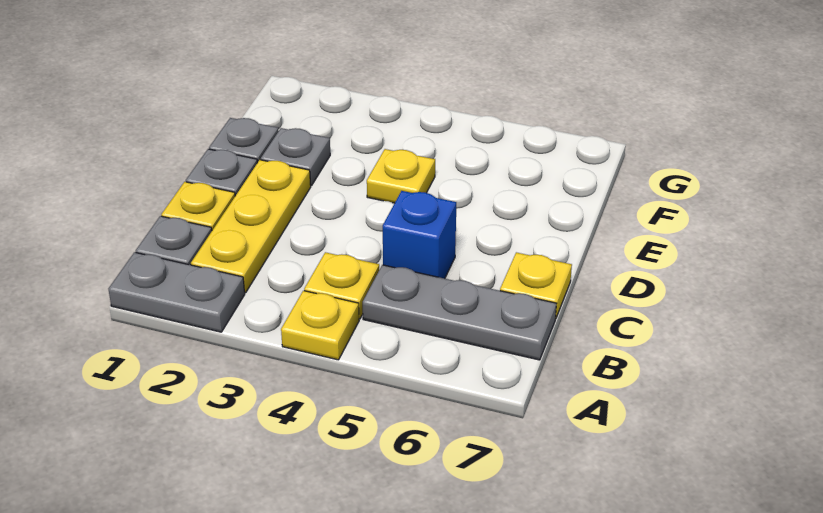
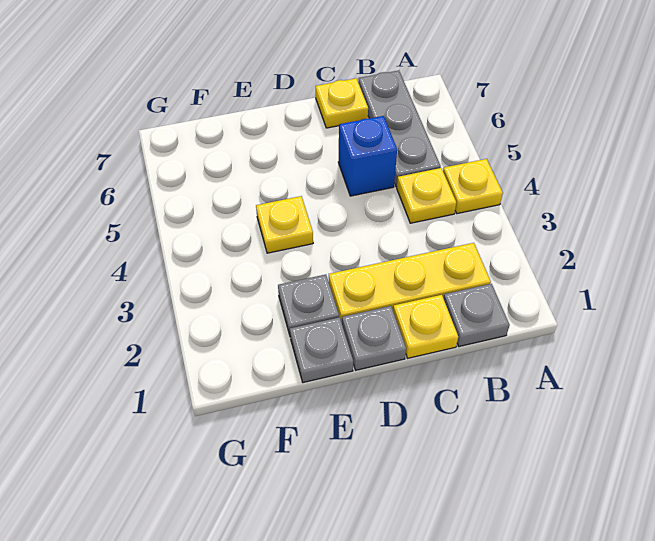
grey 1x2 plate [109,252,245,332] -> none

